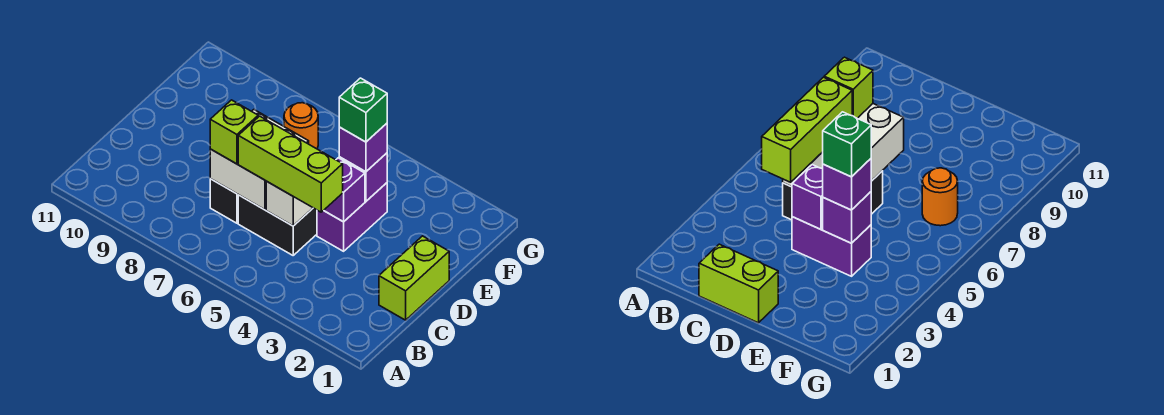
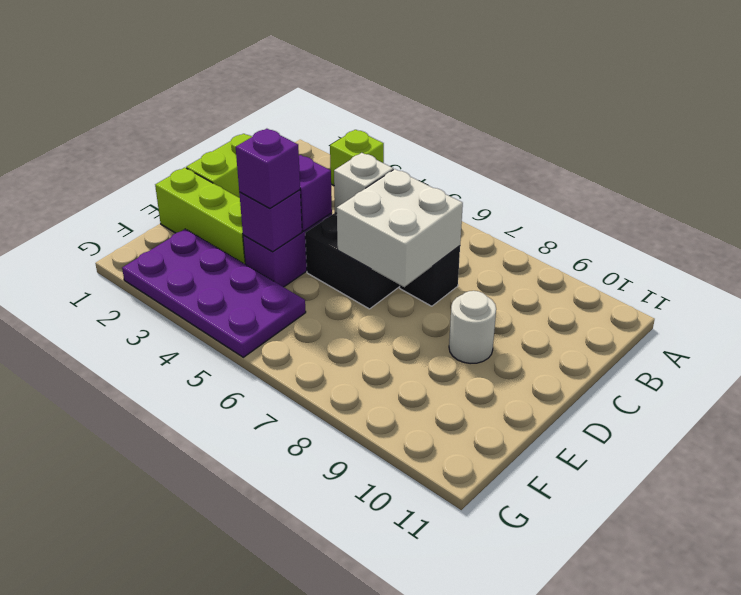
lime 1x3 brick [238,116,343,212] -> lime 1x3 brick moved to [155,168,245,264]
lime 1x1 brick [210,100,258,164] -> lime 1x1 brick moved to [330,130,384,185]
none -> white 1x1 round brick [449,291,496,364]
green 1x1 brick [339,78,387,142] -> none
none -> purple 2x4 plate [122,229,306,357]
orange 1x1 round brick [284,103,318,149] -> none

